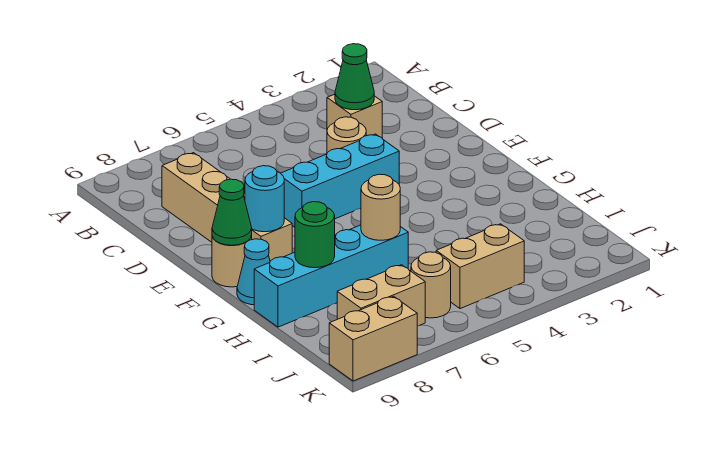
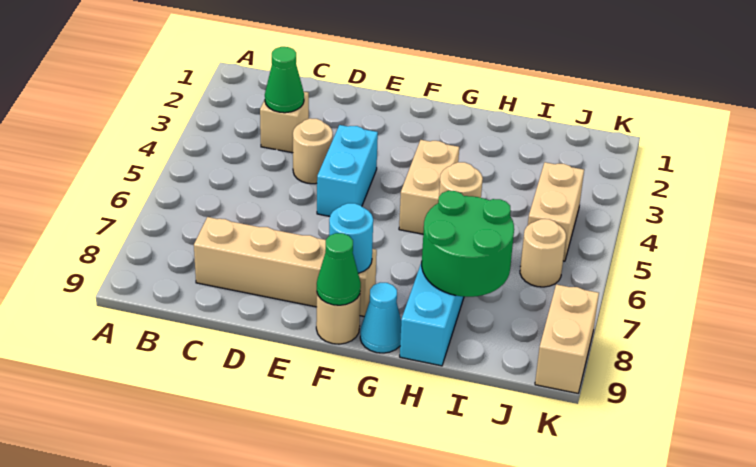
cyan 1x3 brick [281,134,399,227] -> cyan 1x2 brick [317,125,378,216]
green 1x1 round brick [295,202,335,268] -> green 2x2 round brick [422,191,514,297]
tan 1x2 brick [337,265,425,326] -> tan 1x2 brick moved to [399,140,459,234]

